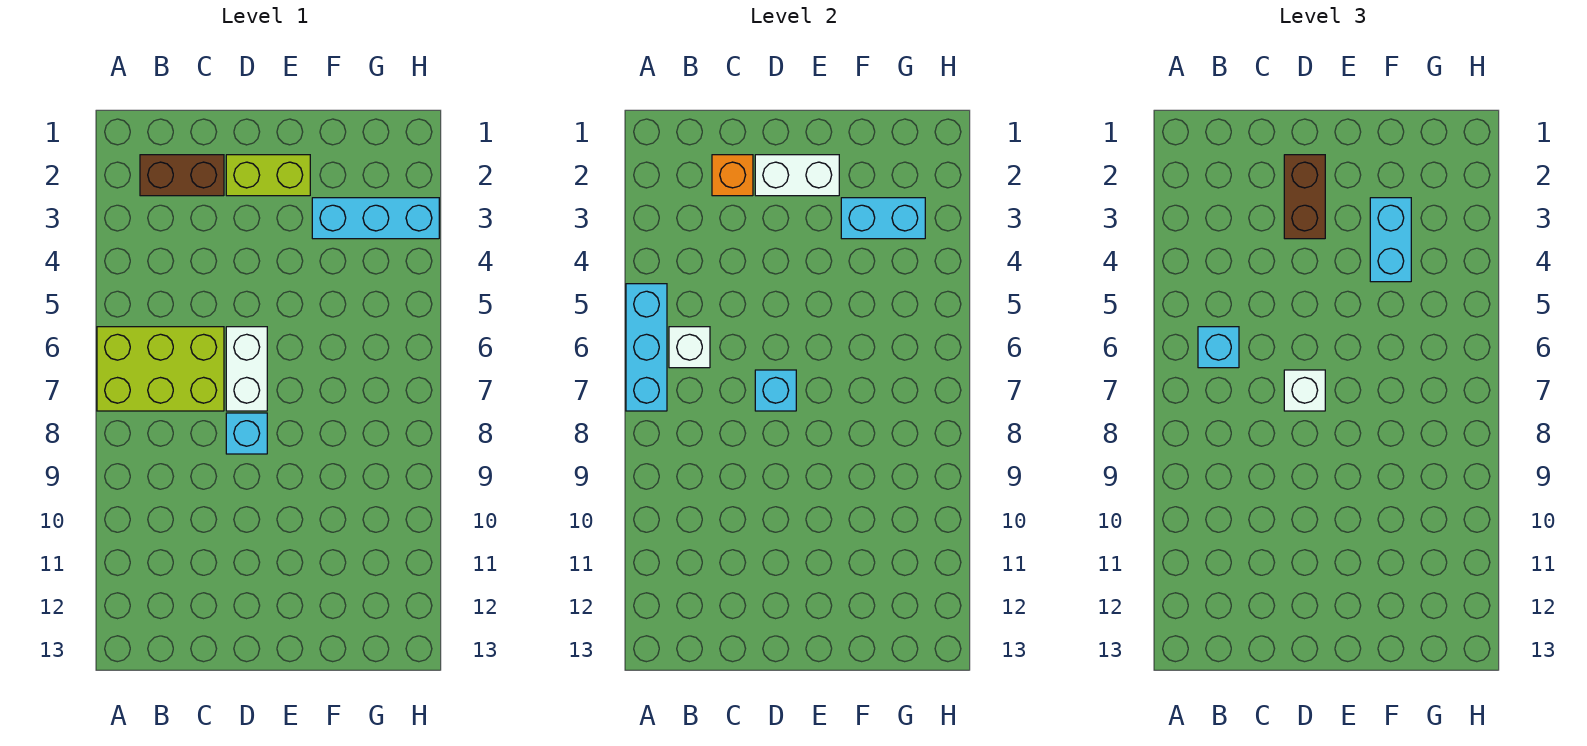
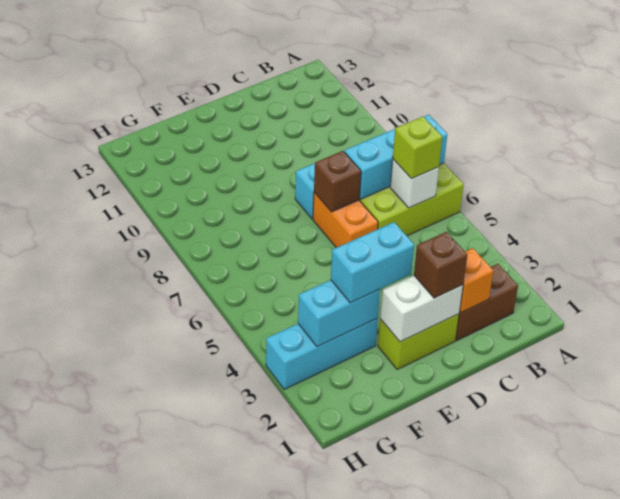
cyan 1x3 brick [626,284,667,411] -> cyan 1x3 brick turned to [344,115,447,199]
cyan 1x1 brick [1198,327,1239,368] -> lime 1x1 brick [393,117,442,179]
brown 1x2 brick [1284,155,1325,239] -> brown 1x1 brick [414,232,467,298]
white 1x2 brick [226,327,267,411] -> orange 1x2 brick [313,193,378,248]
cyan 1x1 brick [755,370,796,411] -> brown 1x1 brick [314,151,361,212]
white 1x1 brick [1284,370,1325,411] -> none
cyan 1x2 brick [1370,198,1411,282] -> cyan 1x2 brick turned to [331,222,414,303]

